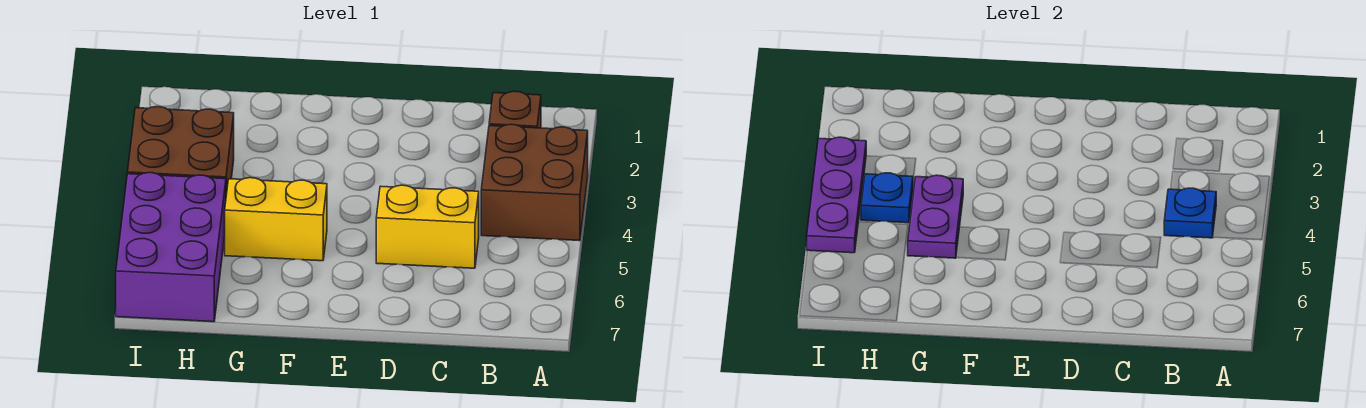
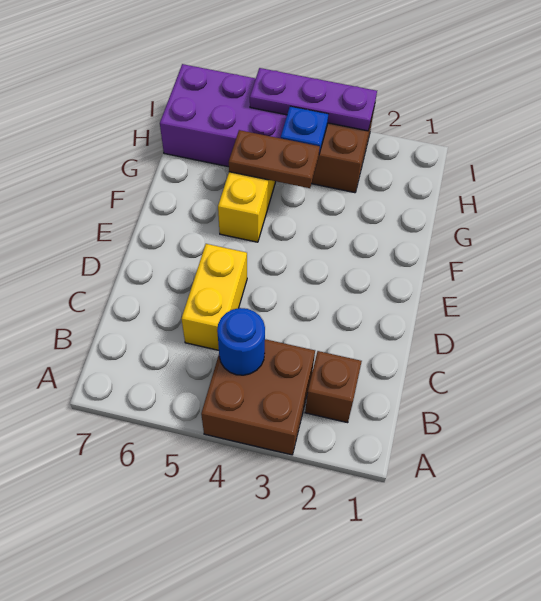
blue 1x1 plate [1164,188,1216,238] -> blue 1x1 round brick [217,308,265,375]
purple 1x2 plate [908,175,963,258] -> brown 1x2 plate [229,130,320,188]

